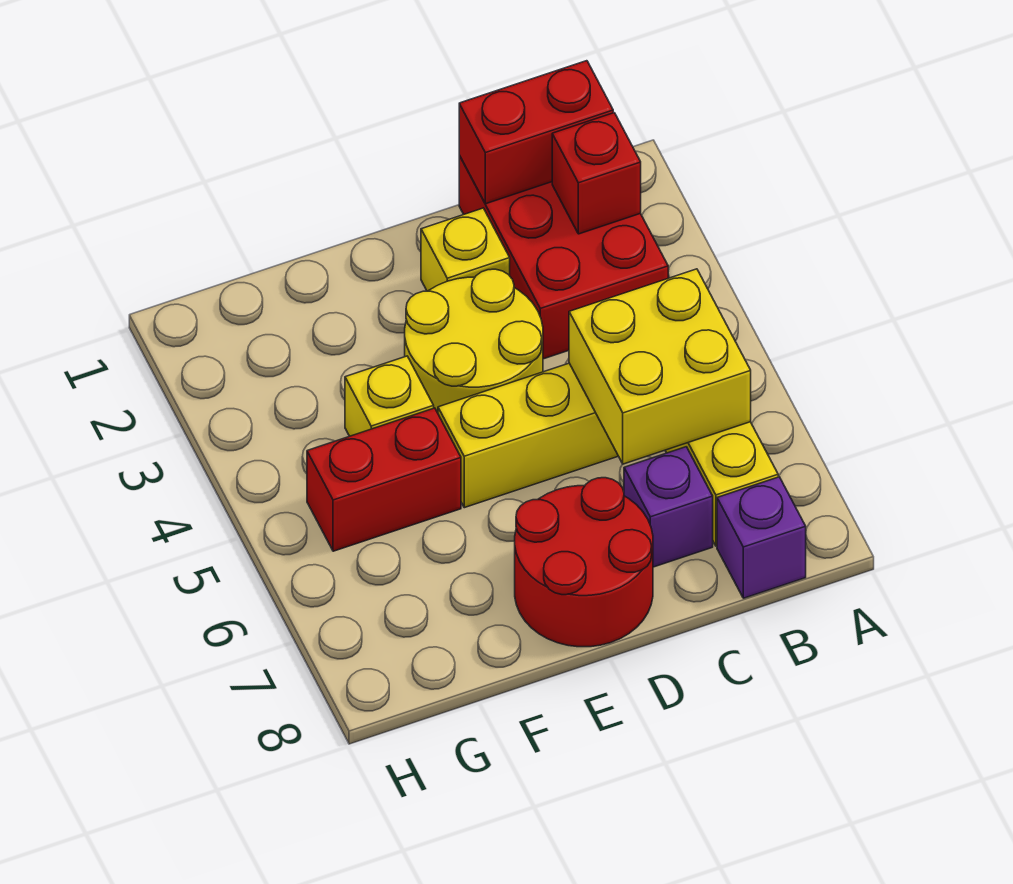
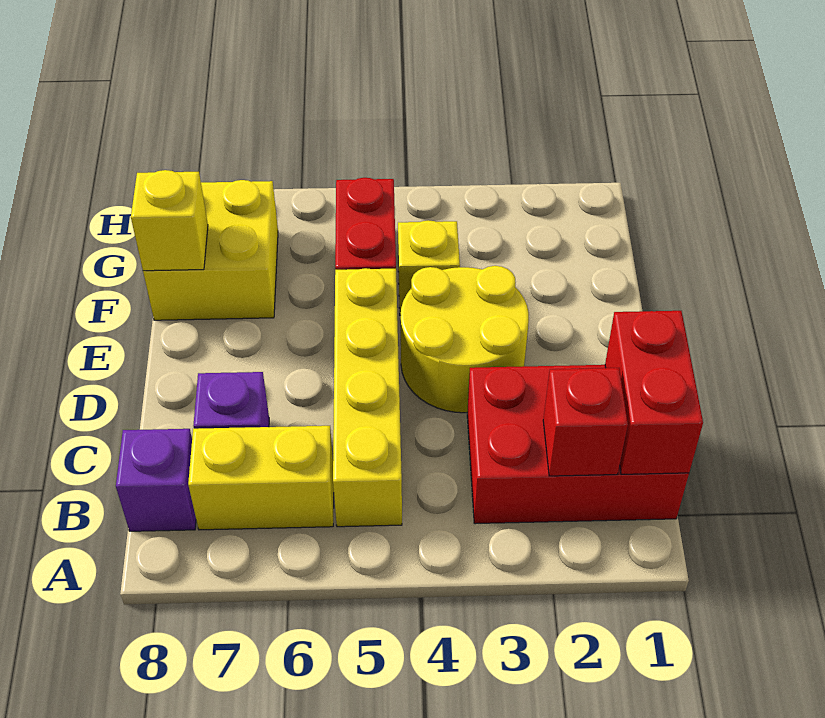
yellow 2x2 brick [569,269,751,464] -> yellow 2x2 brick moved to [143,180,278,320]
yellow 1x1 brick [421,208,510,291] -> yellow 1x1 brick moved to [131,170,208,271]
red 2x2 round brick [515,478,653,647] -> none

